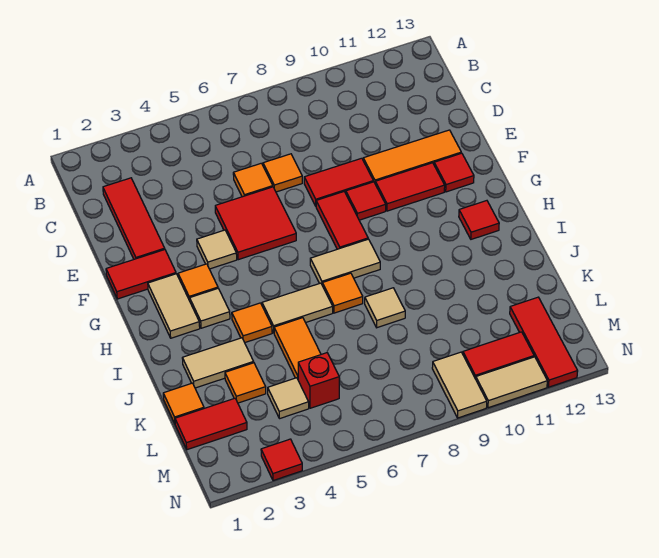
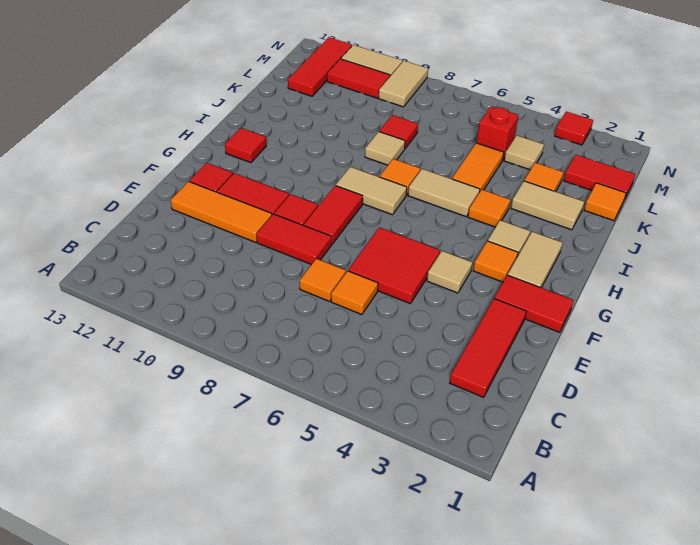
none -> red 1x1 tile [379,115,418,149]

